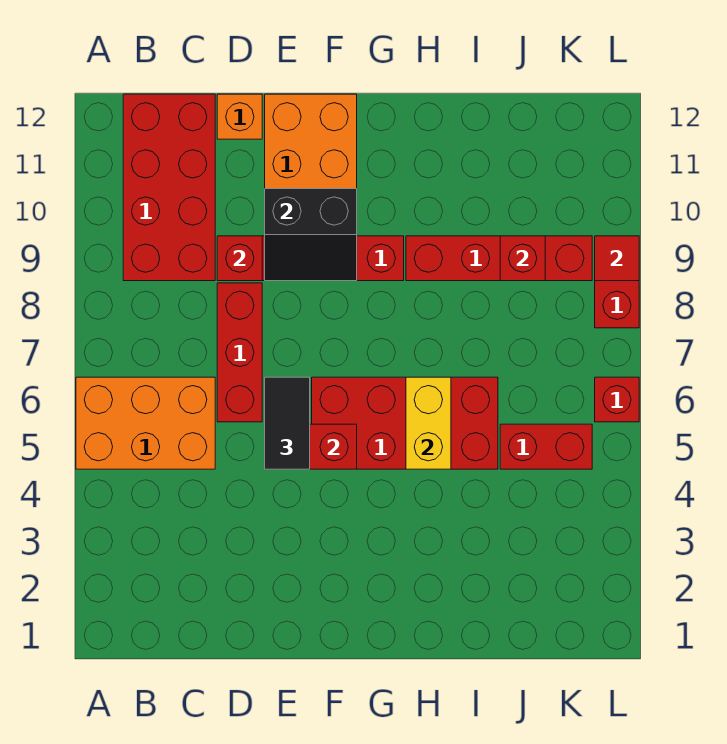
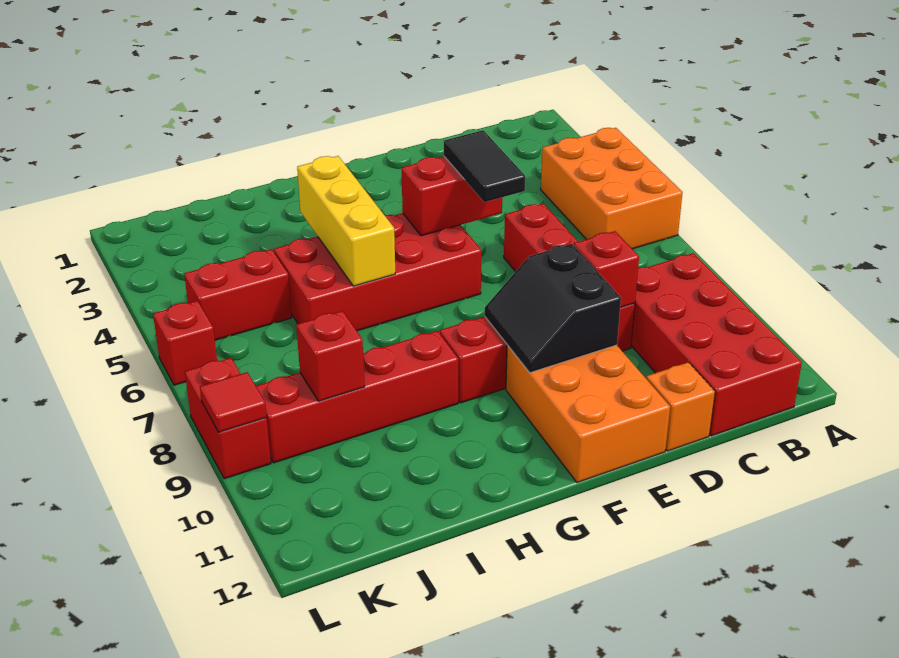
orange 2x3 brick [76,377,215,469] -> orange 2x3 brick turned to [541,128,683,249]
black 2x2 slope [265,189,357,281] -> black 2x2 slope turned to [485,244,621,373]
yellow 1x2 brick [406,377,451,469] -> yellow 1x3 brick [297,156,395,286]

